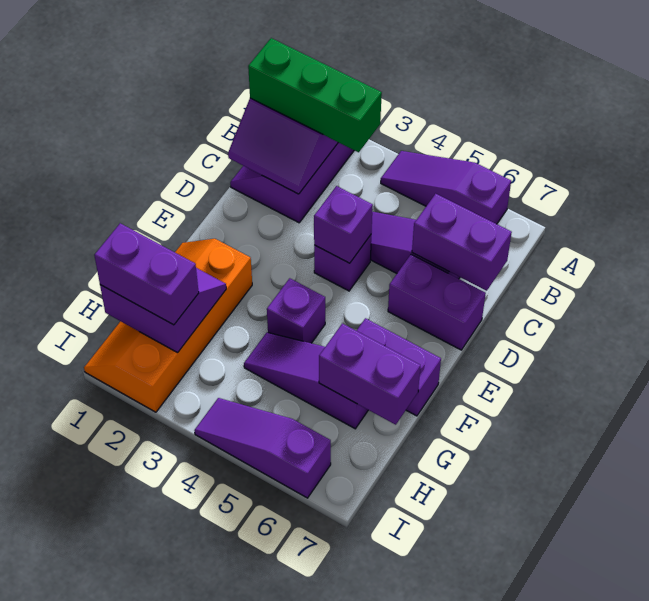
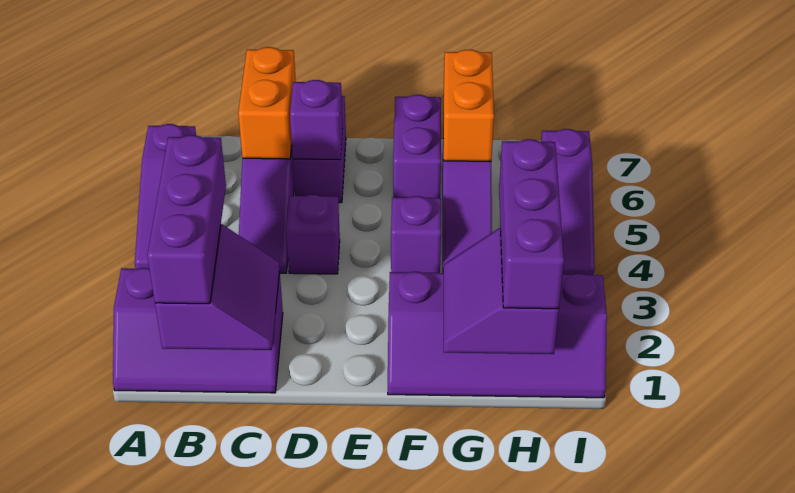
green 1x3 brick [248,38,382,152] -> purple 1x3 brick [147,135,226,304]
purple 1x2 brick [412,194,512,291] -> orange 1x2 brick [238,47,296,159]
purple 1x1 brick [314,186,373,263] -> purple 1x1 brick moved to [290,80,343,160]
orange 2x4 slope [84,239,252,412] -> purple 2x4 slope [388,272,607,398]
purple 1x2 brick [319,323,420,425] -> orange 1x2 brick [443,50,494,161]
purple 1x2 brick [94,223,199,325] -> purple 1x3 brick [499,139,564,309]

